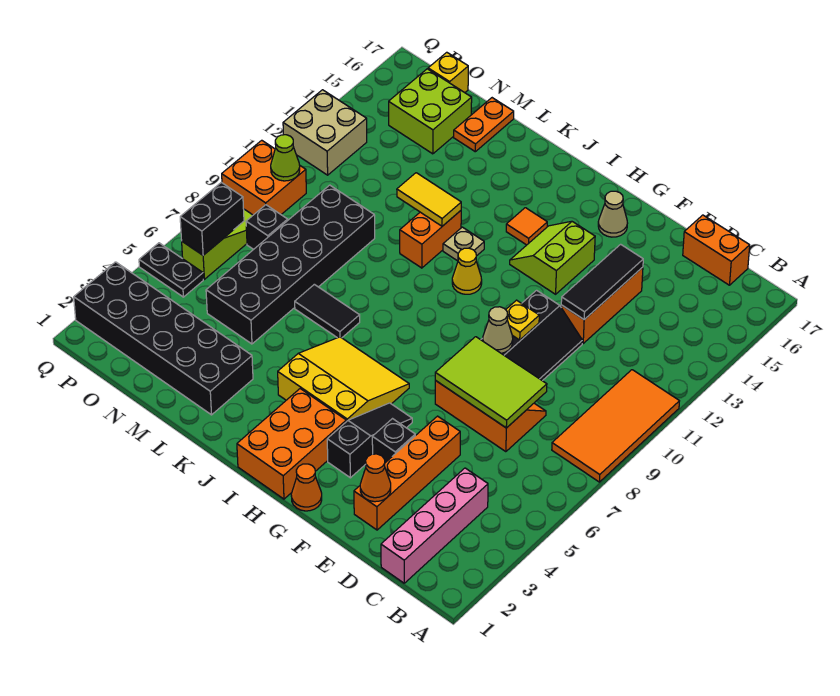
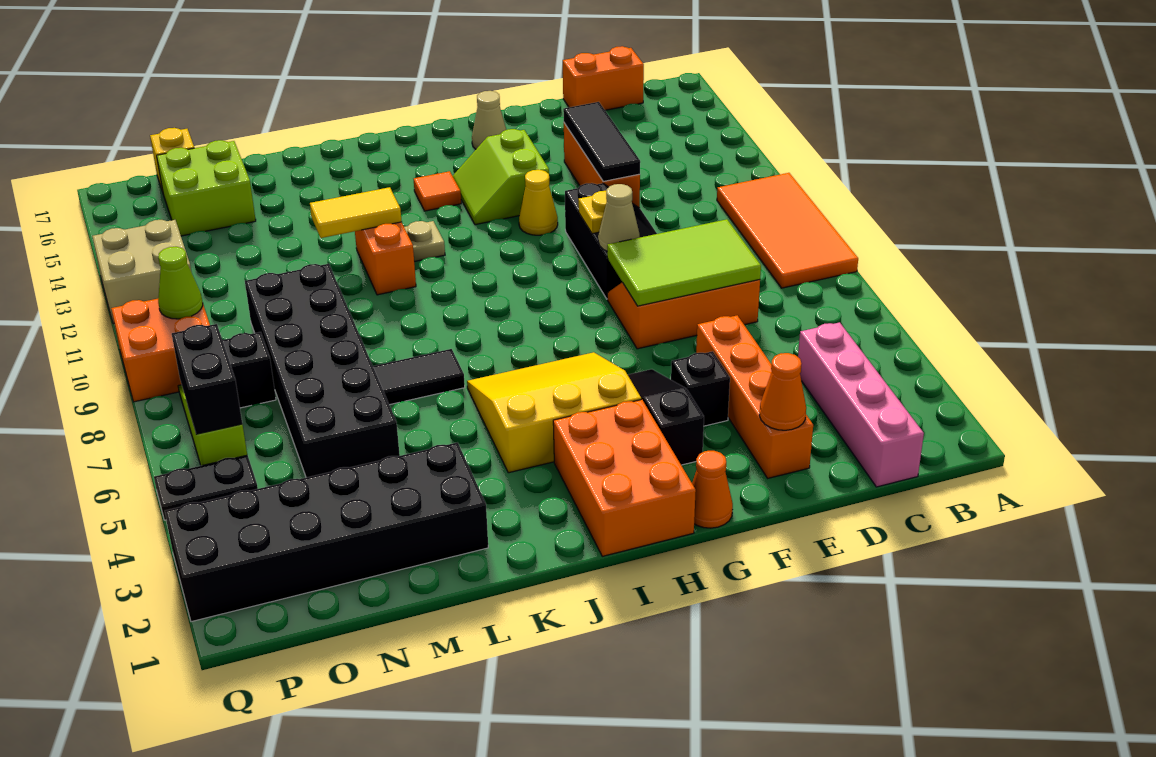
yellow 1x1 cone [452,248,482,294] -> yellow 1x1 cone moved to [519,170,558,235]
orange 1x2 plate [454,98,514,152] -> none

